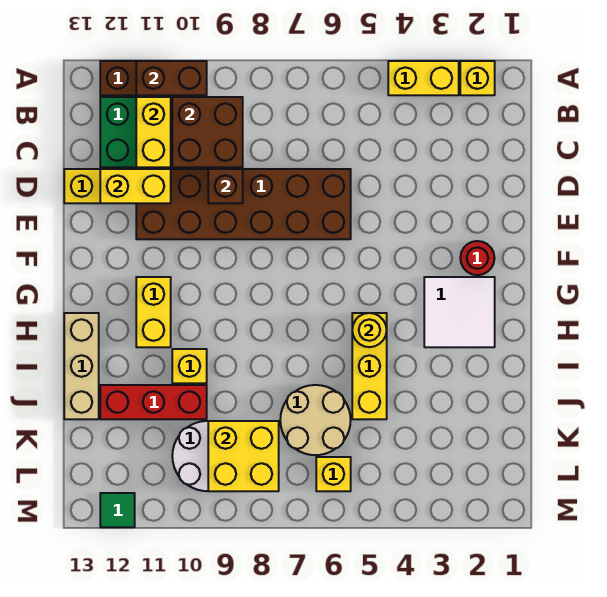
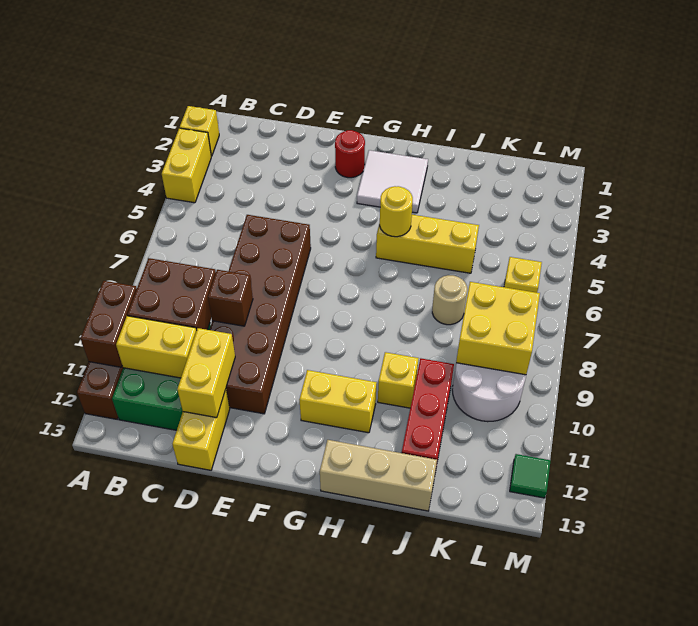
tan 2x2 round brick [280,385,351,455] -> tan 1x1 round brick [432,275,467,325]

